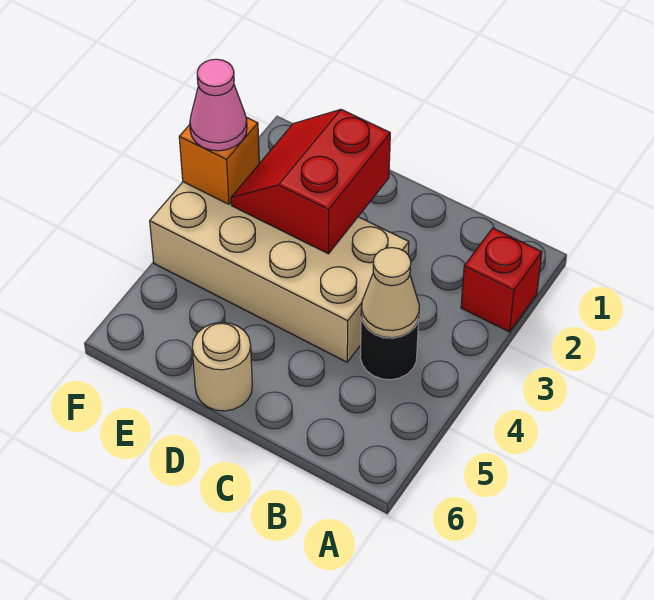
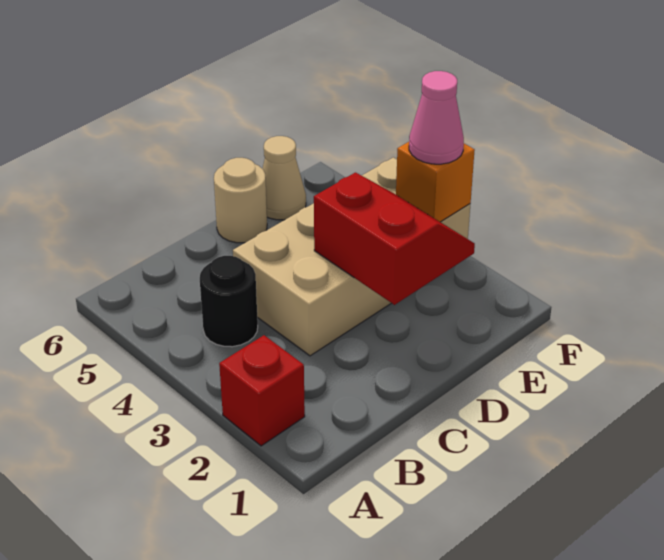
tan 1x1 cone [361,248,419,338] -> tan 1x1 cone moved to [262,136,306,220]

